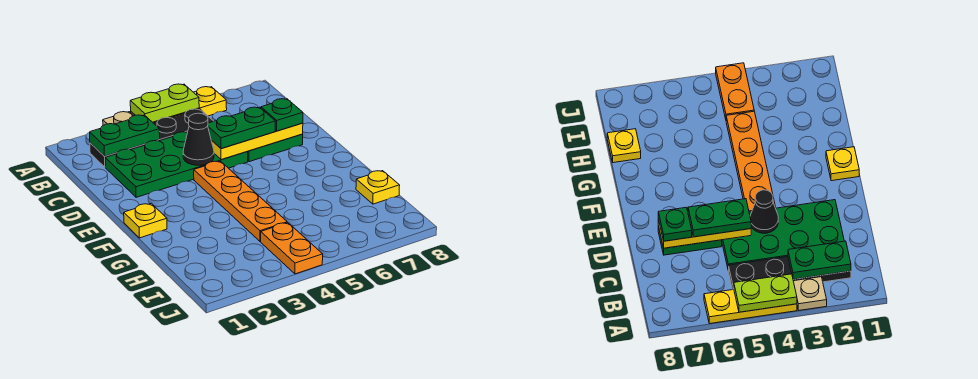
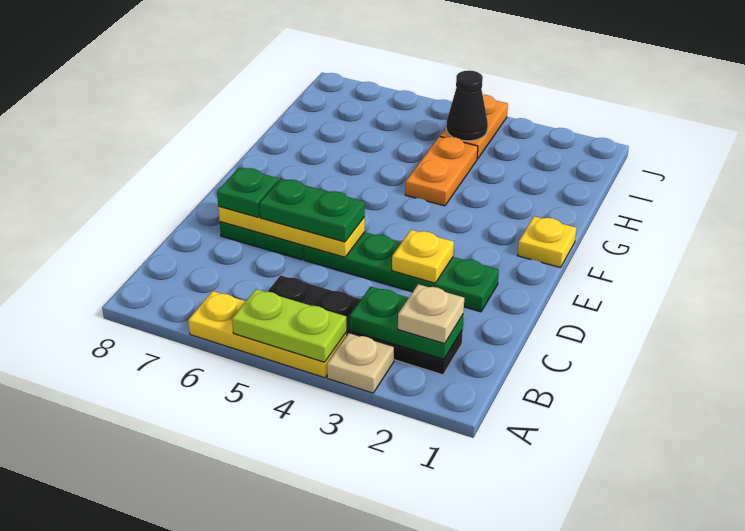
none -> tan 1x1 plate [398,284,464,344]
green 2x4 plate [105,132,248,197] -> green 1x4 plate [304,232,499,312]
black 1x1 cone [183,113,214,165] -> black 1x1 cone moved to [446,70,488,141]
orange 1x4 plate [194,161,287,241] -> orange 1x2 plate [405,137,478,206]
yellow 1x1 plate [356,171,400,204] -> yellow 1x1 plate moved to [392,230,454,283]

